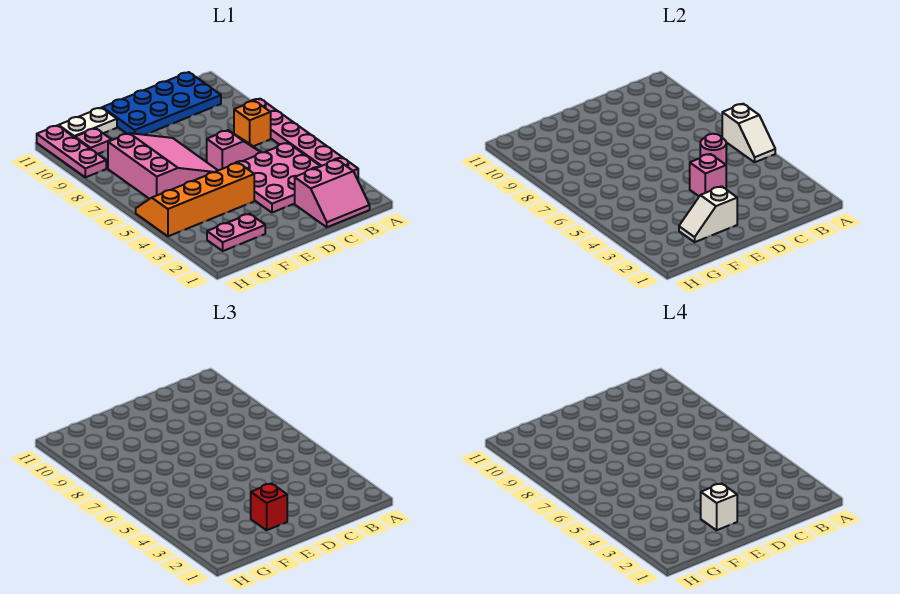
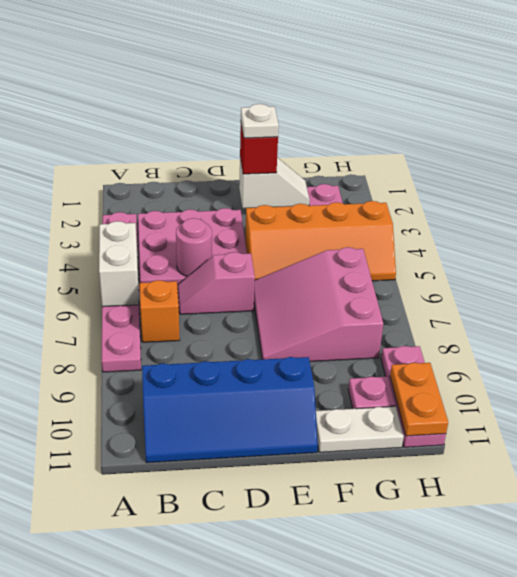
white 1x2 slope [722,104,775,162] -> white 1x2 brick [99,221,139,307]
pink 2x2 slope [295,160,370,227] -> none
blue 2x4 plate [102,72,221,135] -> blue 2x4 slope [142,357,318,463]
pink 1x1 brick [690,154,726,196] -> none
white 1x1 brick [701,483,737,530] -> white 1x1 plate [241,104,279,138]
none -> orange 1x2 plate [390,363,448,436]

